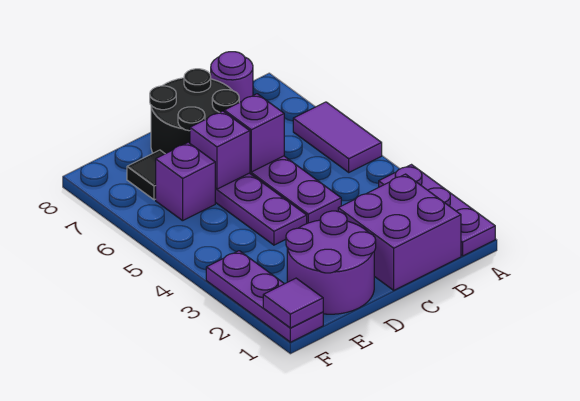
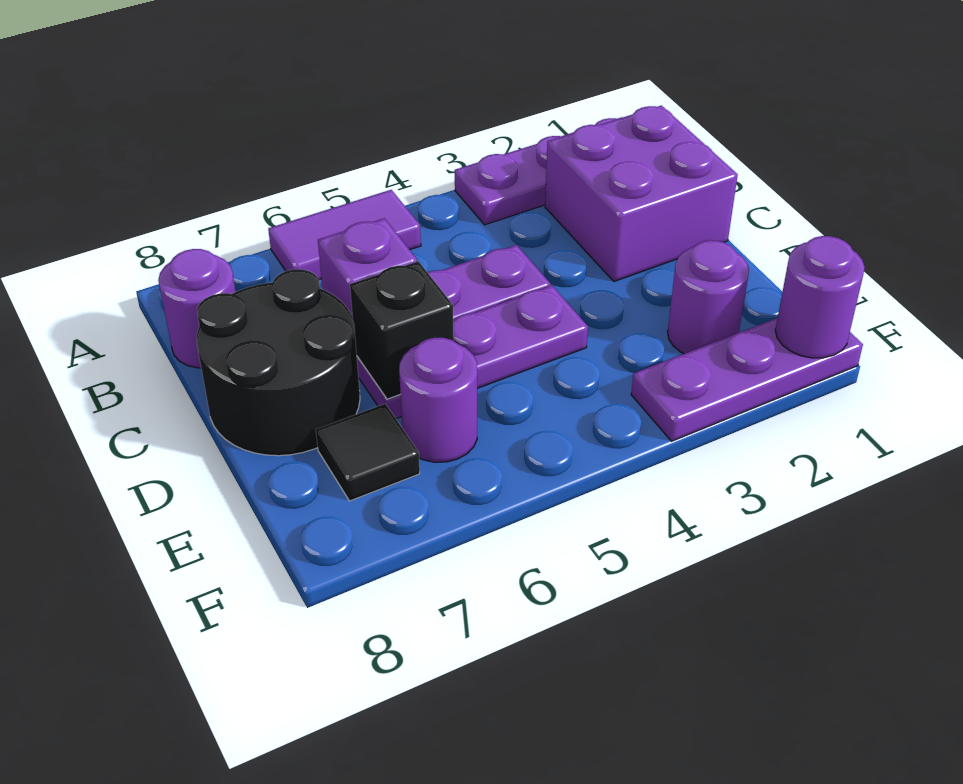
purple 2x2 round brick [286,211,376,314] -> purple 1x1 round brick [668,240,749,354]
purple 1x1 brick [190,111,250,189] -> black 1x1 brick [350,261,454,399]
purple 1x1 brick [156,142,215,221] -> purple 1x1 round brick [399,337,477,462]
purple 1x1 tile [263,278,323,328] -> purple 1x1 round brick [775,236,865,358]

